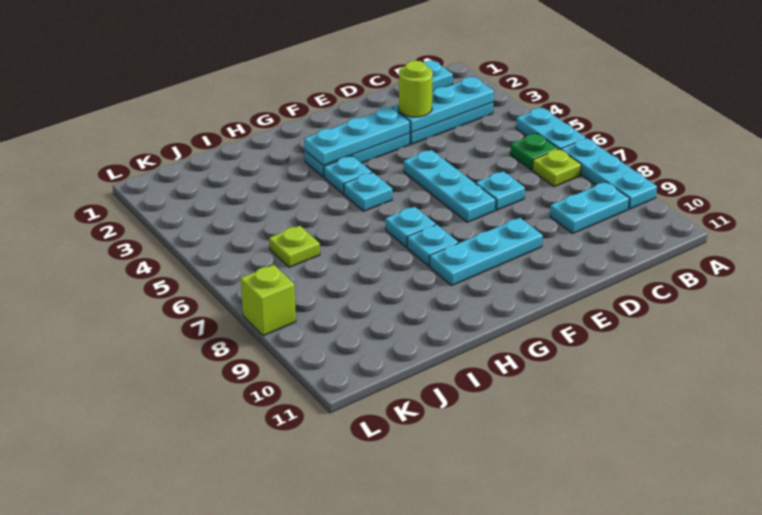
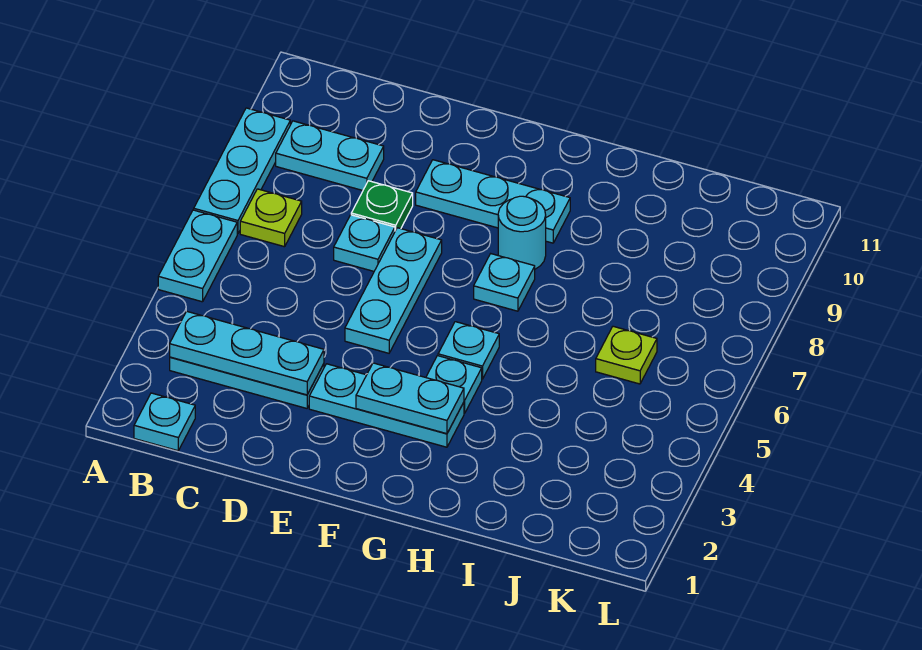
green 1x1 plate [510,133,558,170] -> green 1x1 plate moved to [351,181,413,231]
lime 1x1 round brick [399,61,433,117] -> none
cyan 1x3 plate [304,107,410,165] -> cyan 1x2 plate [356,363,464,434]
cyan 1x1 plate [407,225,458,266] -> cyan 1x1 round brick [498,196,546,269]
lime 1x1 brick [241,265,296,336] -> none

